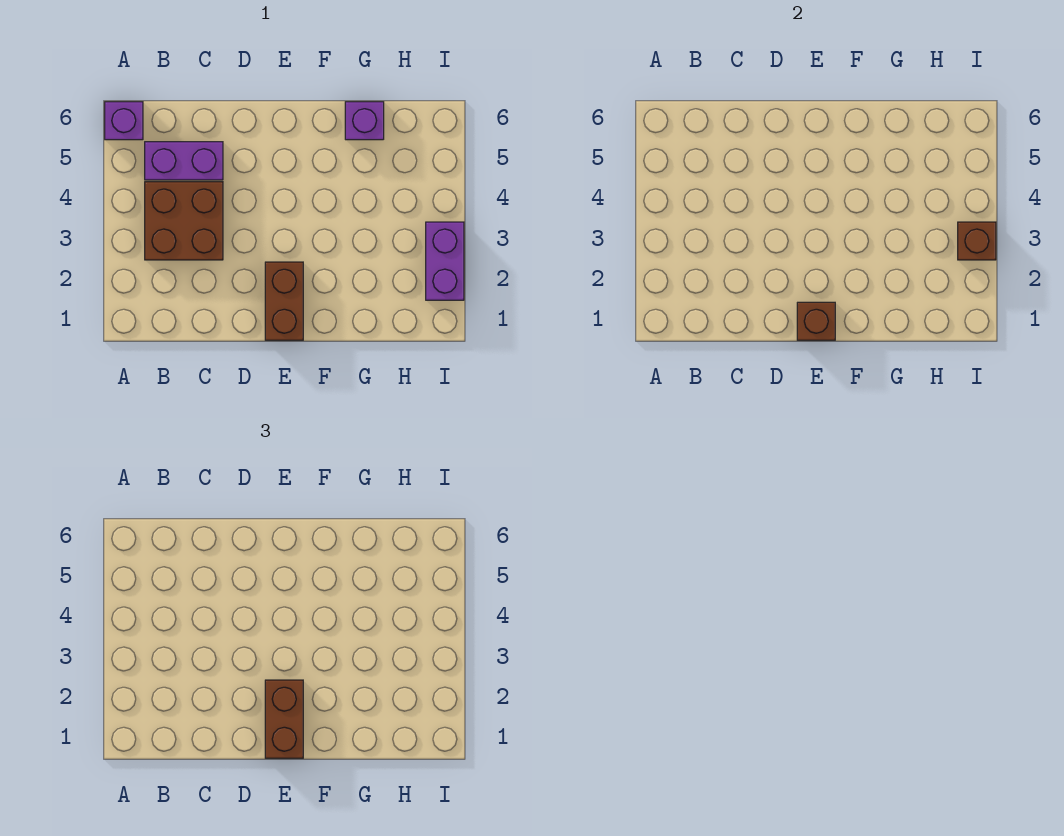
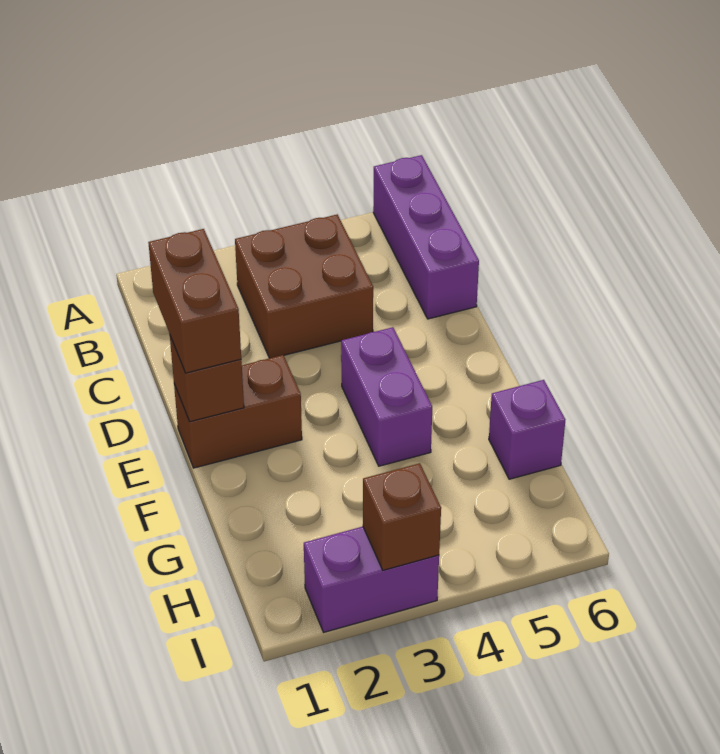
purple 1x1 brick [105,102,143,140] -> purple 1x3 brick [373,155,479,319]
purple 1x2 brick [145,142,223,180] -> purple 1x2 brick moved to [341,327,432,466]
brown 1x2 brick [265,680,303,758] -> brown 1x2 brick turned to [148,229,241,373]

